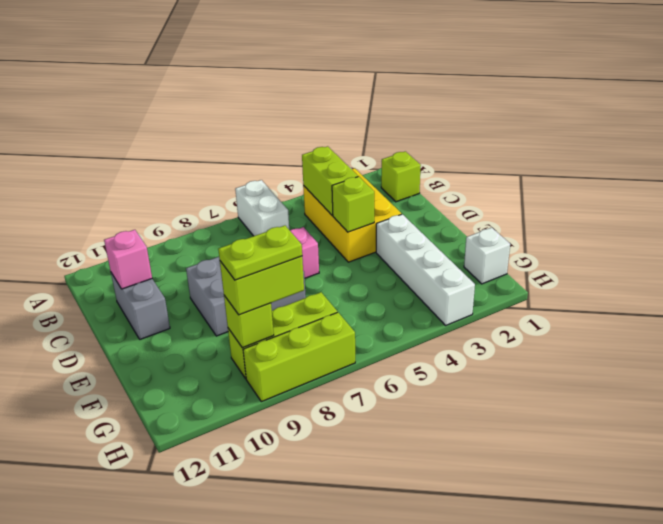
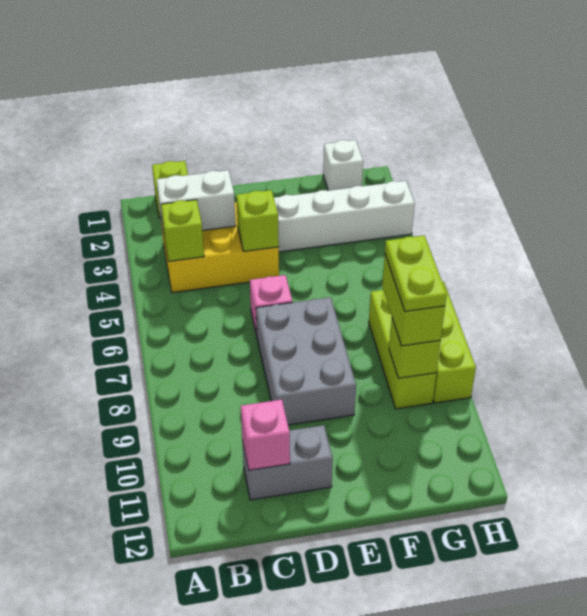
white 1x2 brick [235,180,289,236] -> white 1x2 brick moved to [157,170,236,232]
lime 1x2 brick [302,146,358,216] -> lime 1x1 brick [161,200,204,261]

